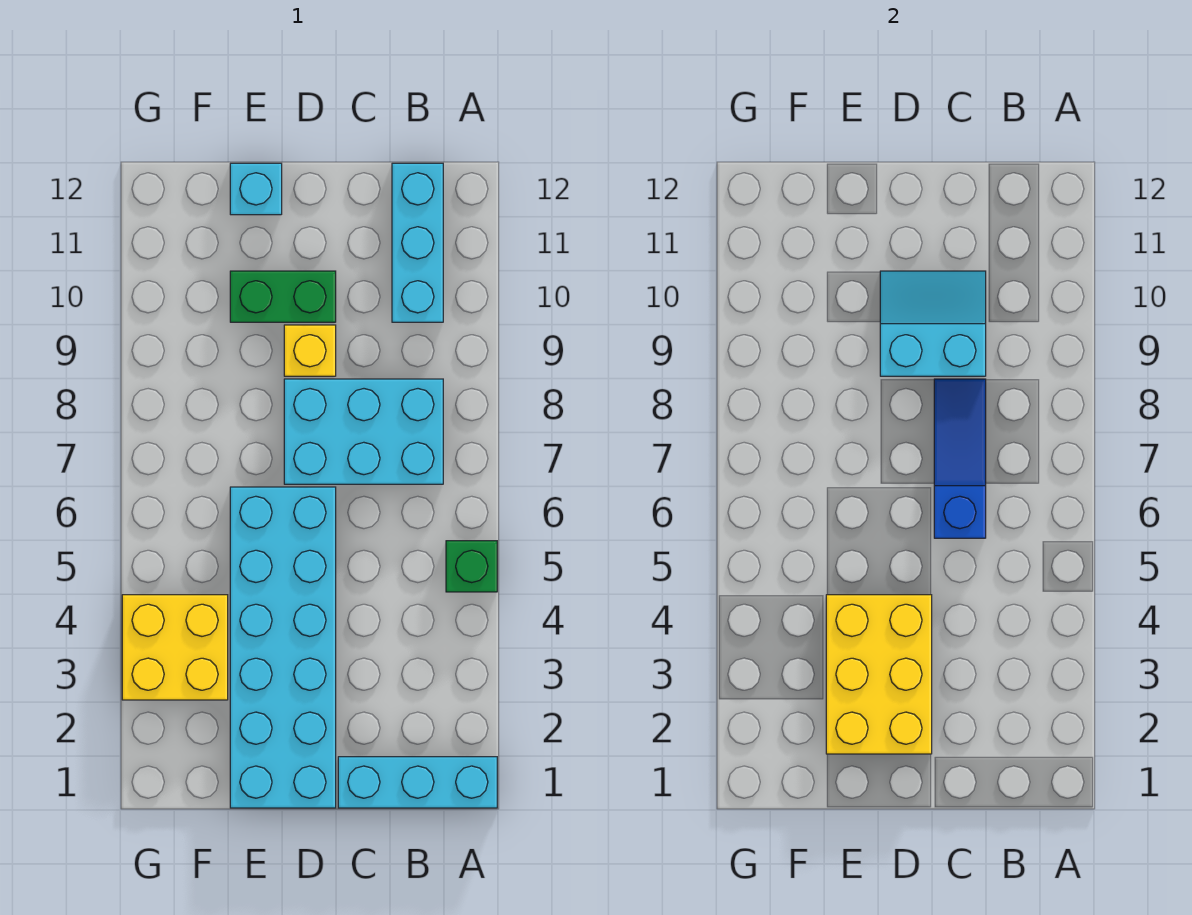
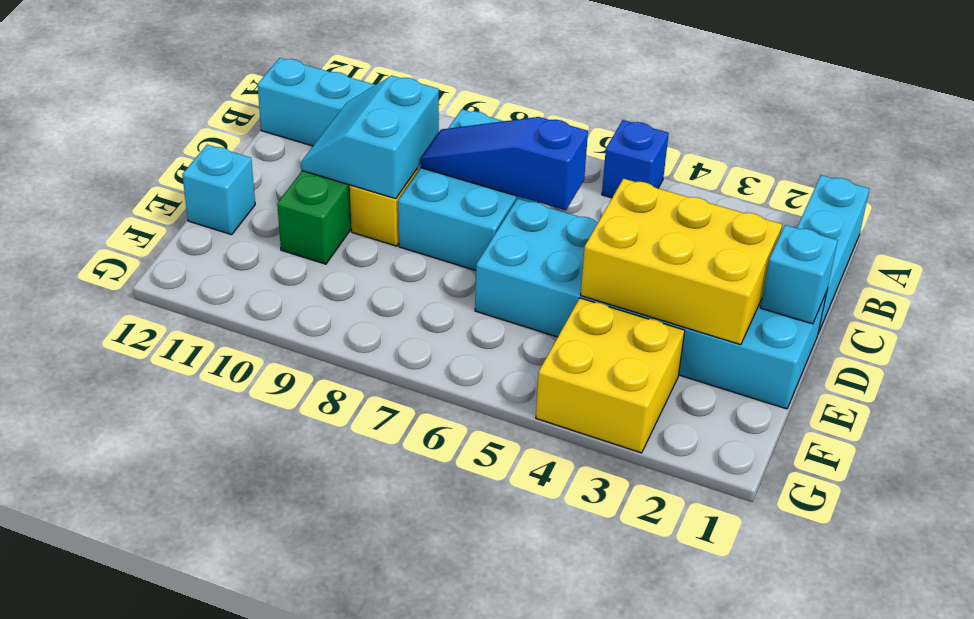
green 1x1 brick [446,541,497,592] -> blue 1x1 brick [602,120,669,198]
none -> cyan 1x1 brick [761,225,838,324]

